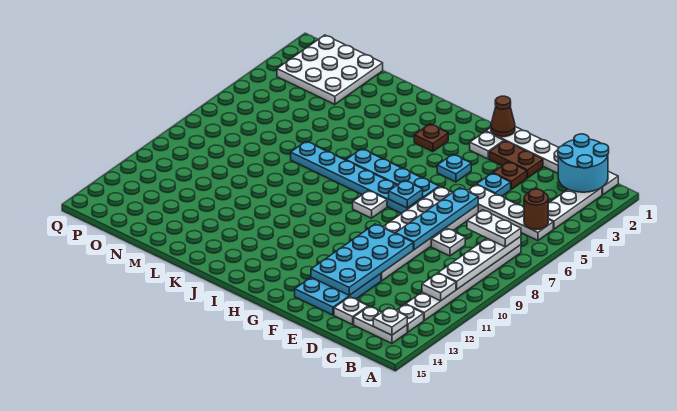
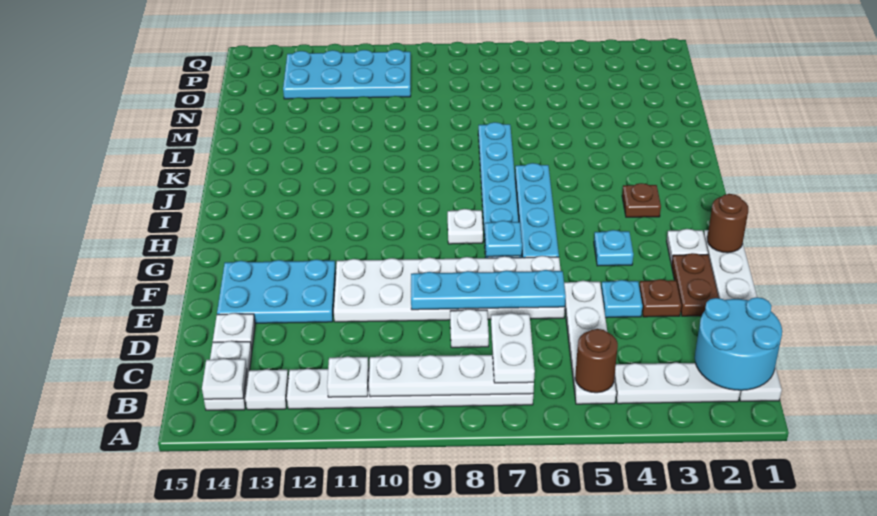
cyan 2x4 plate [311,224,413,295] -> cyan 2x4 plate moved to [283,49,411,99]
brown 1x1 cone [491,96,515,137] -> brown 1x1 round brick [707,194,748,253]
white 3x3 plate [277,35,383,104] -> none

